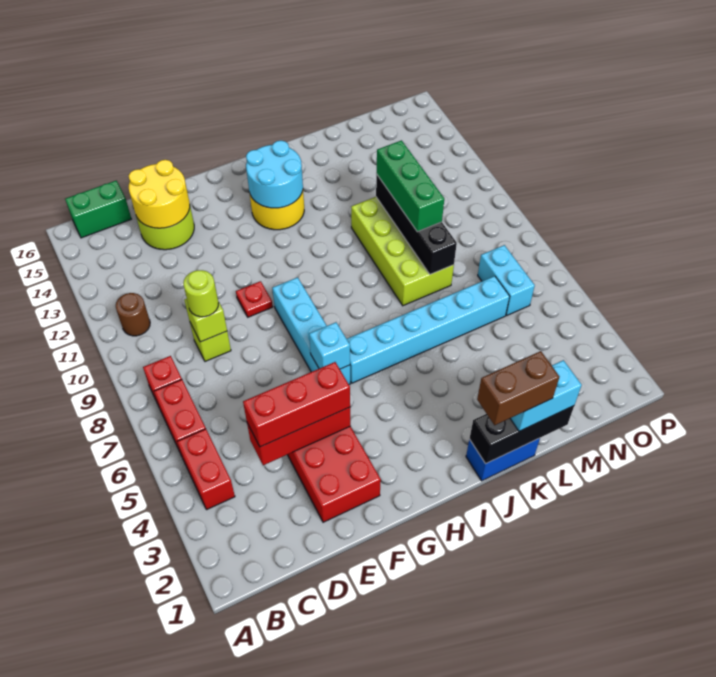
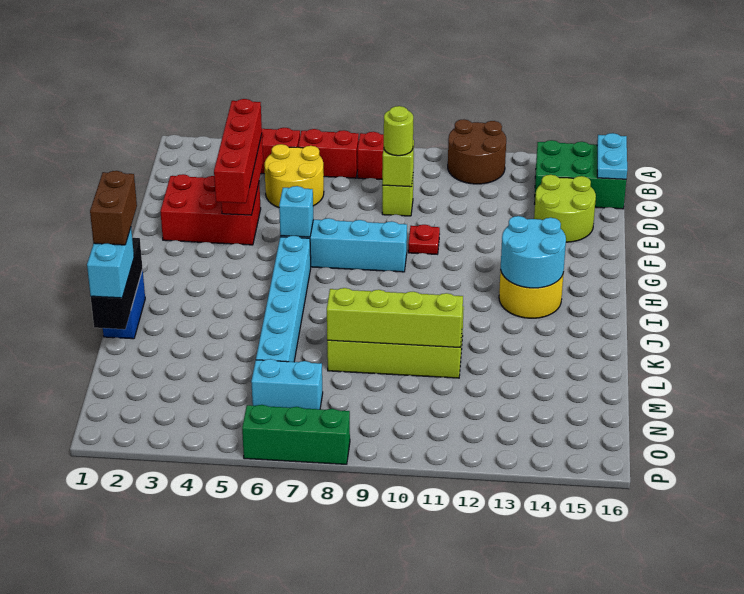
brown 1x1 round brick [116,293,150,336] -> brown 2x2 round brick [448,119,506,184]
green 1x2 brick [65,181,131,238] -> green 2x3 brick [535,140,626,209]
none -> cyan 1x2 plate [597,133,627,179]
red 1x3 brick [243,362,350,447] -> red 1x4 brick [214,99,262,203]
yellow 2x2 round brick [129,160,190,228] -> yellow 2x2 round brick moved to [264,144,324,208]
black 1x4 brick [376,174,457,274] -> lime 1x4 brick [327,288,463,347]
green 1x3 brick [376,140,444,232] -> green 1x3 brick moved to [242,405,350,464]

